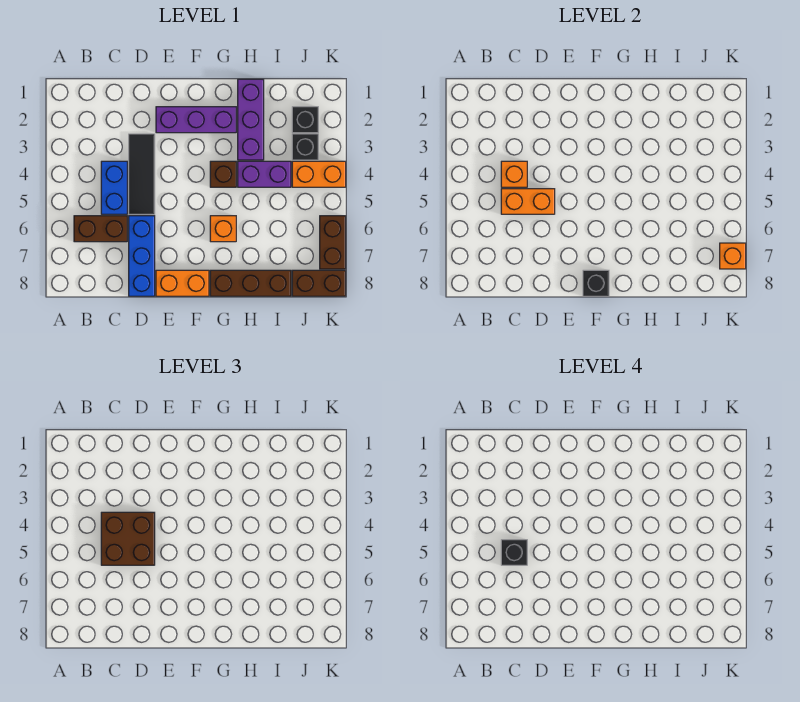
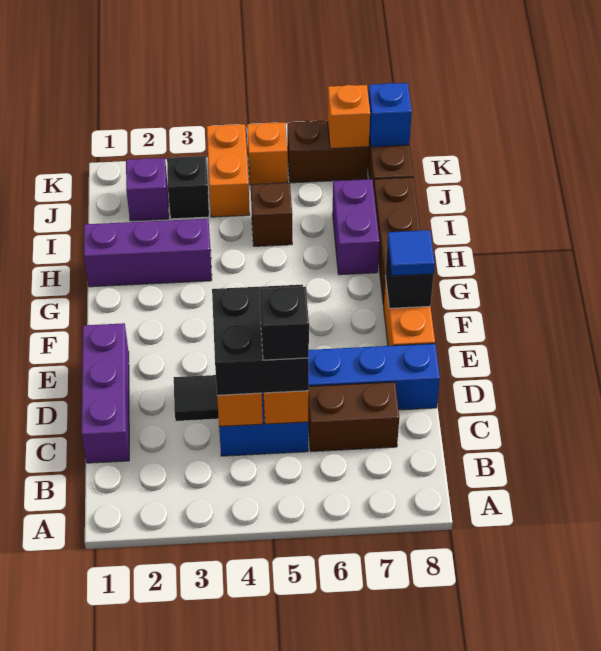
brown 1x2 brick [74,216,127,242] -> brown 1x2 brick turned to [308,382,399,451]
brown 2x2 brick [101,512,155,565] -> black 2x2 brick [212,285,309,395]
purple 1x3 brick [156,107,236,133] -> purple 1x3 brick moved to [81,323,129,463]
none -> blue 1x1 tile [387,230,435,276]
brown 1x1 brick [210,161,236,187] -> brown 1x1 brick moved to [251,183,292,246]
orange 1x1 brick [210,216,236,242] -> orange 1x1 brick moved to [247,122,288,185]
purple 1x2 brick [238,161,291,187] -> purple 1x2 brick moved to [333,179,379,275]
black 1x1 brick [292,107,318,133] -> purple 1x1 brick [126,158,169,221]
none -> blue 1x1 brick [368,83,412,147]

